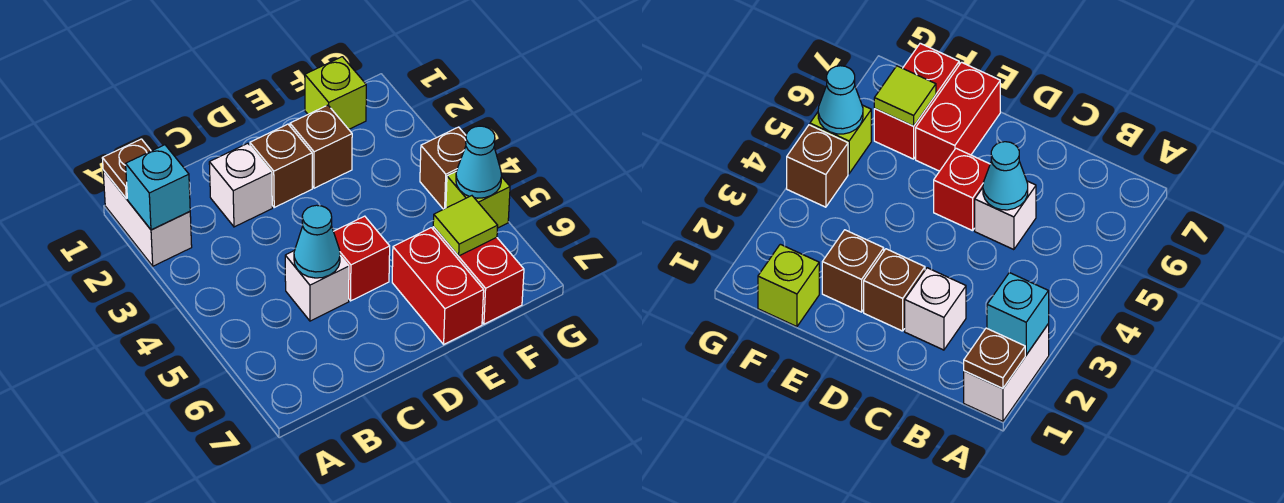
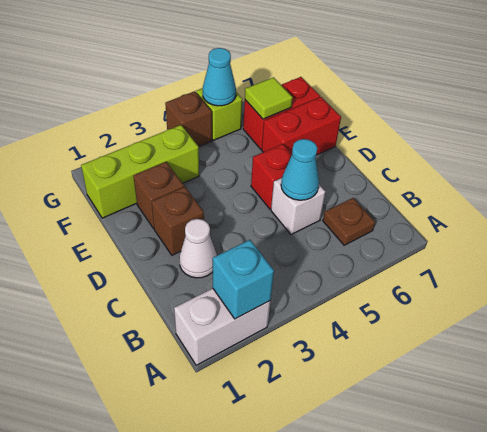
brown 1x1 plate [102,139,151,199] -> brown 1x1 plate moved to [323,198,375,245]
white 1x1 brick [209,143,272,227] -> white 1x1 cone [179,219,217,278]
lime 1x1 brick [305,57,366,129] -> lime 1x3 brick [81,125,199,218]

